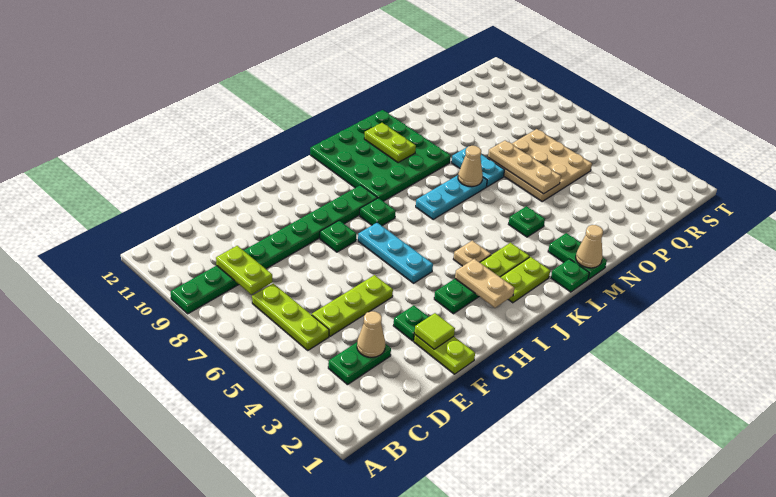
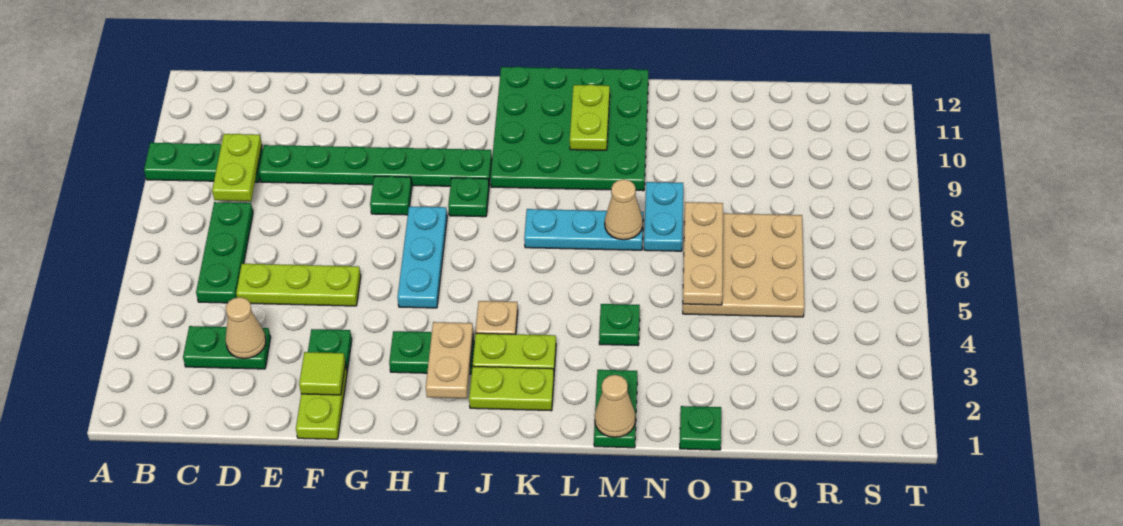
lime 1x3 plate [252,283,329,350] -> green 1x3 plate [196,202,253,303]
green 1x1 plate [551,259,589,292] -> green 1x1 plate moved to [680,406,721,450]

